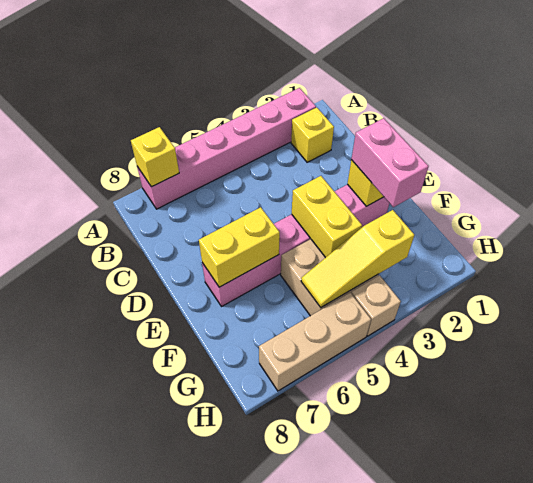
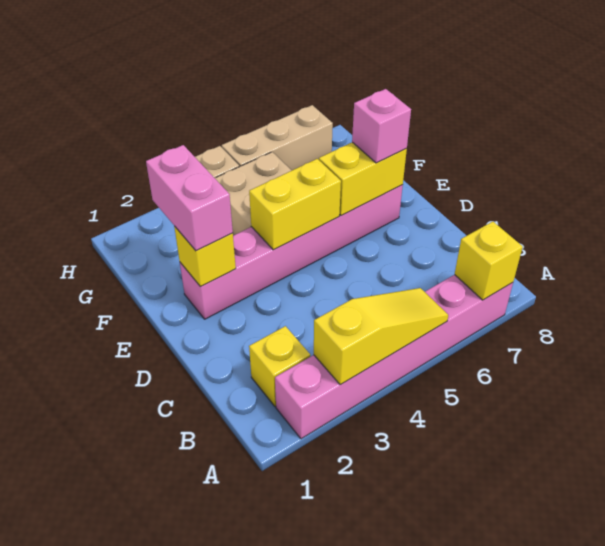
yellow 1x2 brick [292,176,362,258] -> yellow 1x2 brick turned to [249,159,341,250]
none -> pink 1x1 brick [352,89,411,163]
yellow 1x3 slope [301,210,414,307] -> yellow 1x3 slope moved to [314,288,448,385]

